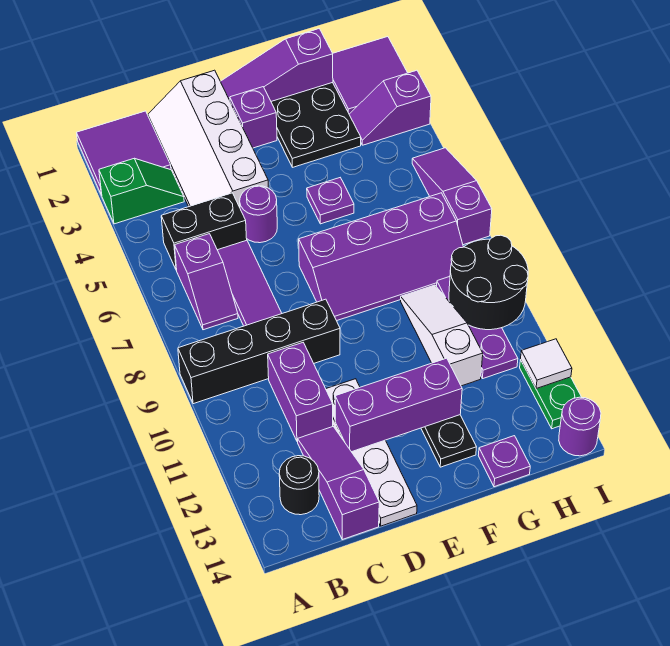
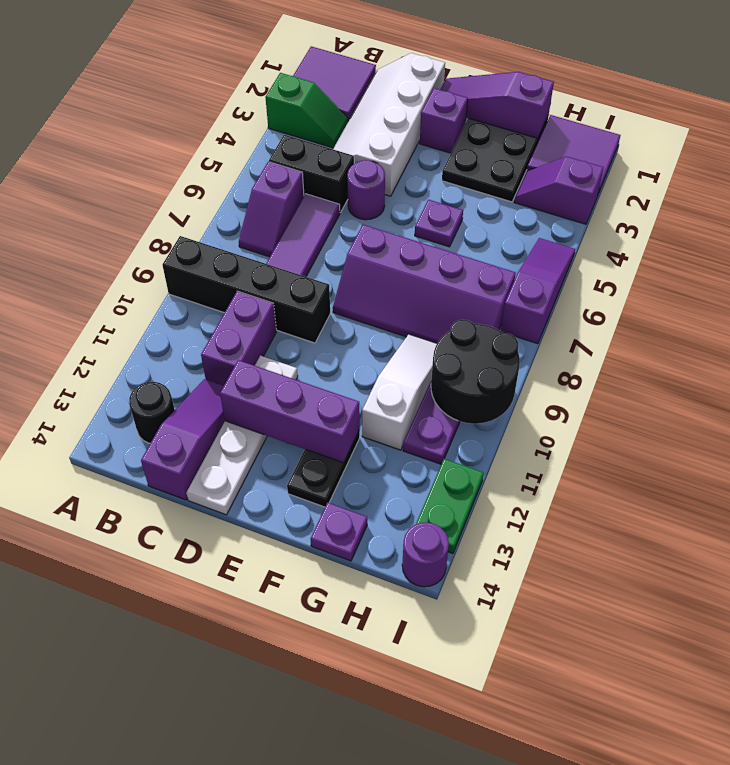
white 1x1 tile [521,339,572,389] -> none

